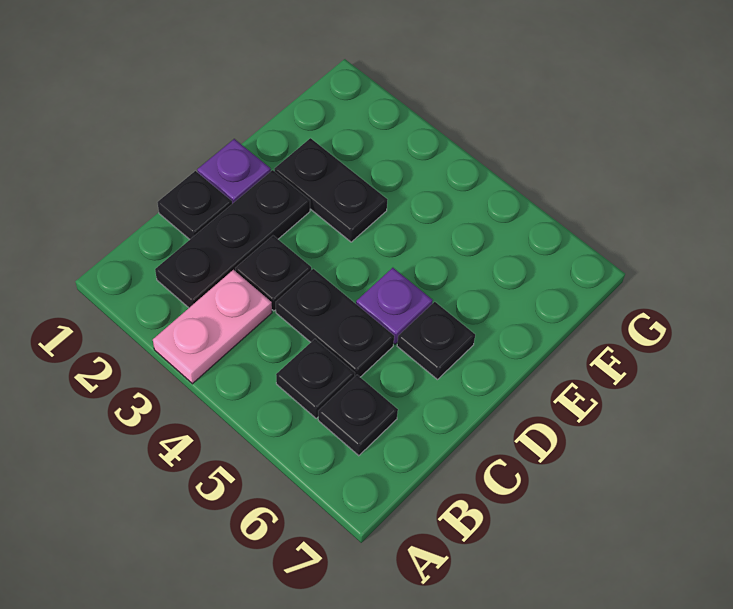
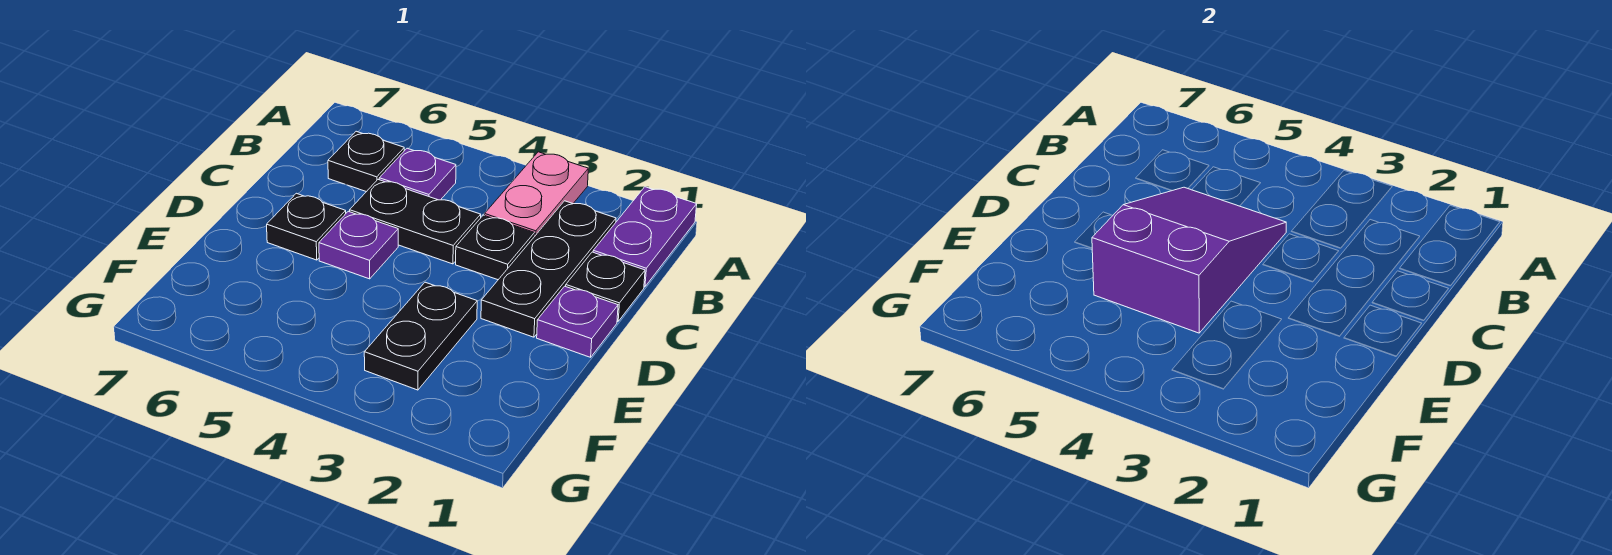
none -> purple 1x2 plate [593,187,697,287]
black 1x1 plate [276,339,355,418] -> purple 1x1 plate [379,148,456,200]
none -> purple 2x3 slope [1092,187,1286,333]
black 1x2 plate [274,138,387,242] -> black 1x2 plate turned to [364,282,477,390]

